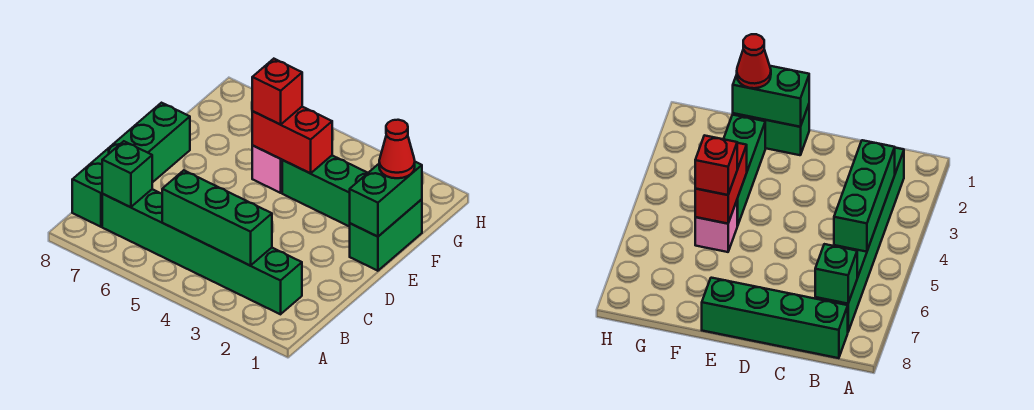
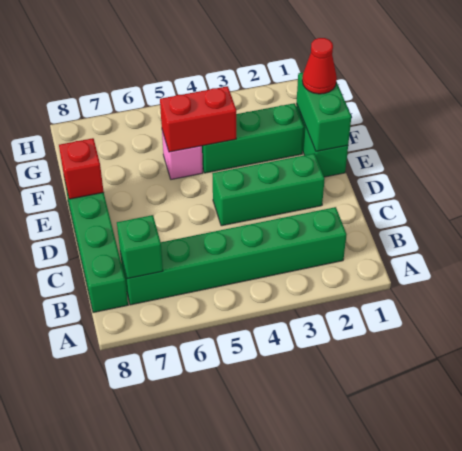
green 1x3 brick [162,170,272,265] -> green 1x3 brick moved to [212,153,325,226]
red 1x1 brick [252,59,302,125] -> red 1x1 brick moved to [59,138,104,199]

